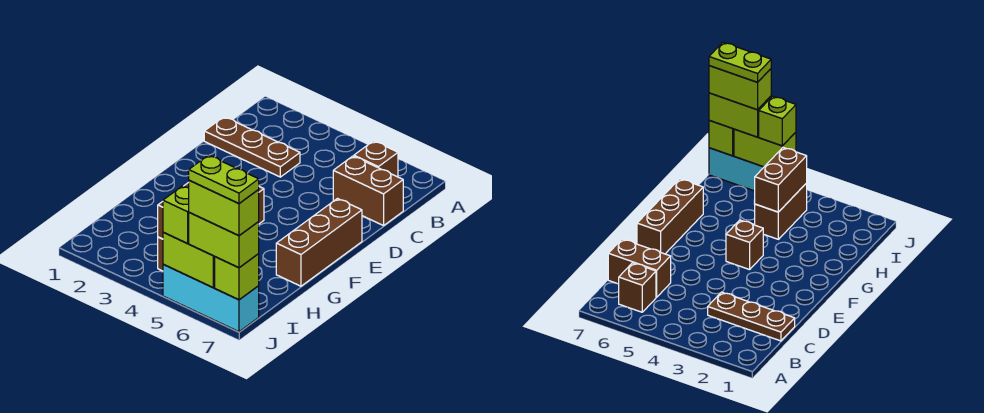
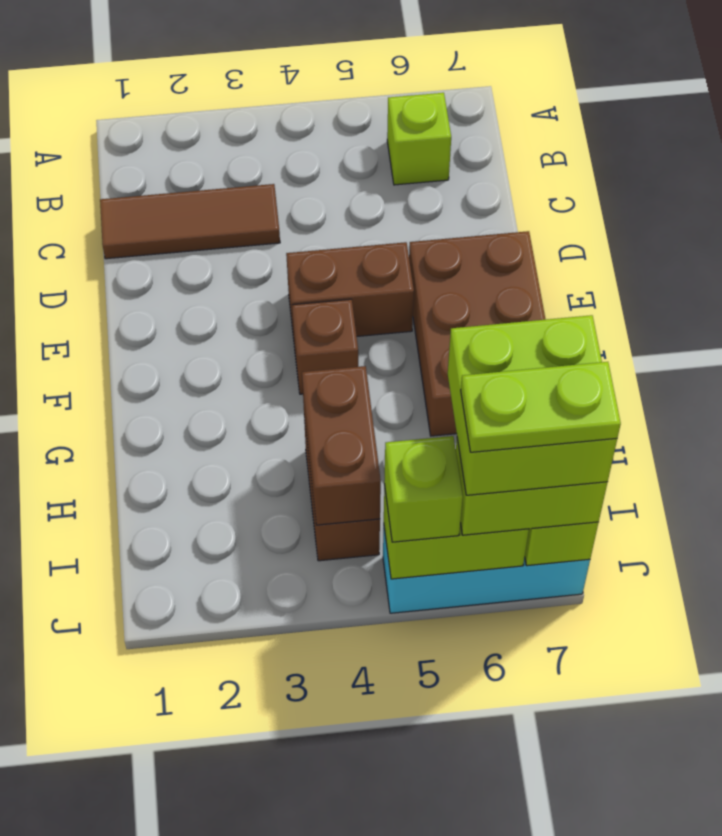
brown 1x1 brick [354,141,398,177] -> lime 1x1 brick [387,93,451,185]
brown 1x3 plate [204,117,300,177] -> brown 1x3 tile [100,184,280,259]
brown 1x2 brick [333,156,403,226] -> brown 1x2 brick moved to [286,242,414,338]
brown 1x3 brick [276,199,362,286] -> brown 2x3 brick [409,231,546,436]
lime 1x2 brick [189,180,259,236] -> lime 2x2 brick [448,315,617,495]

